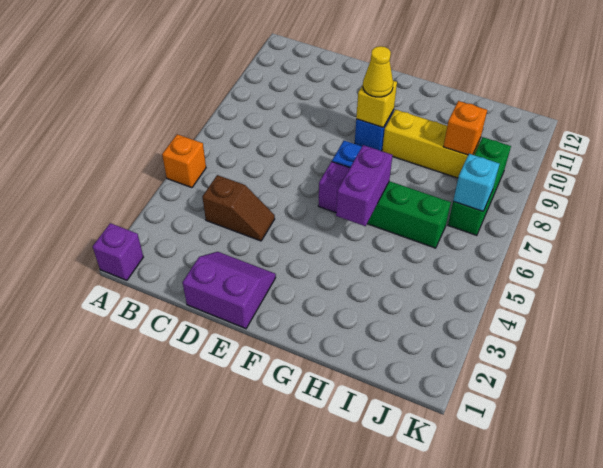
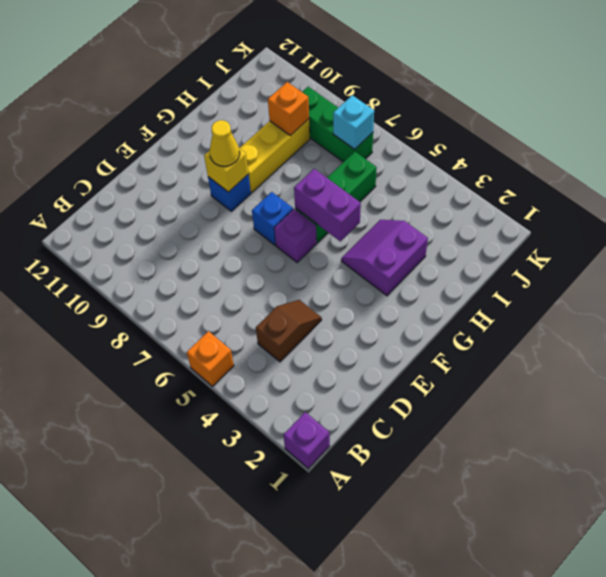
purple 2x2 slope [183,252,276,329] -> purple 2x2 slope moved to [341,220,428,296]

